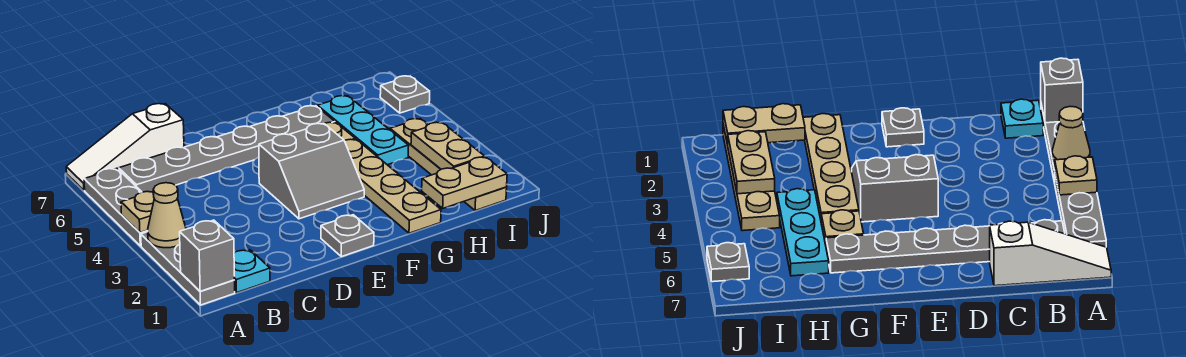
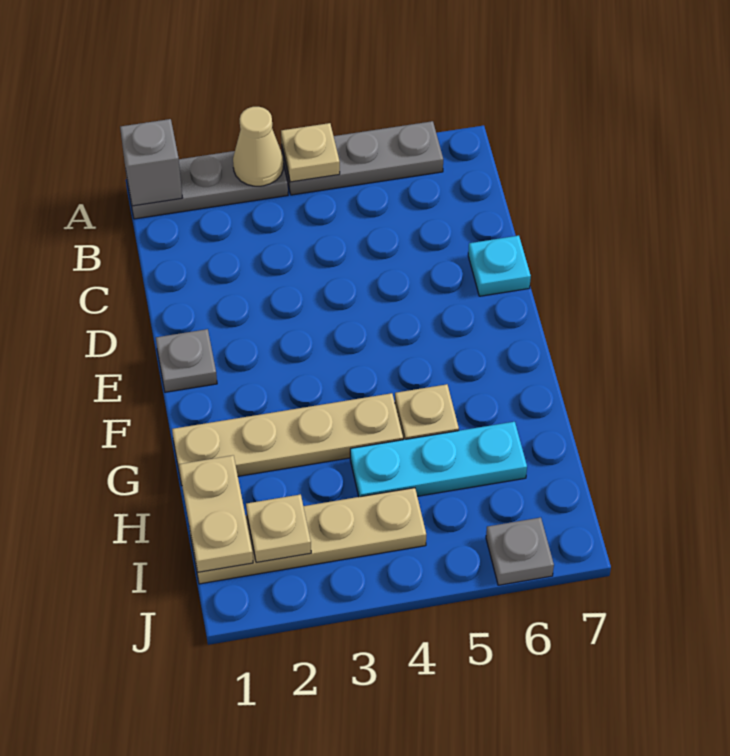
white 1x3 slope [66,104,184,190] -> none
cyan 1x1 plate [234,250,270,293] -> cyan 1x1 plate moved to [468,236,531,296]
grey 1x6 plate [119,106,335,192] -> none
grey 2x2 slope [259,123,364,219] -> none
tan 1x2 plate [411,122,485,169] -> tan 1x1 plate [246,494,311,562]

